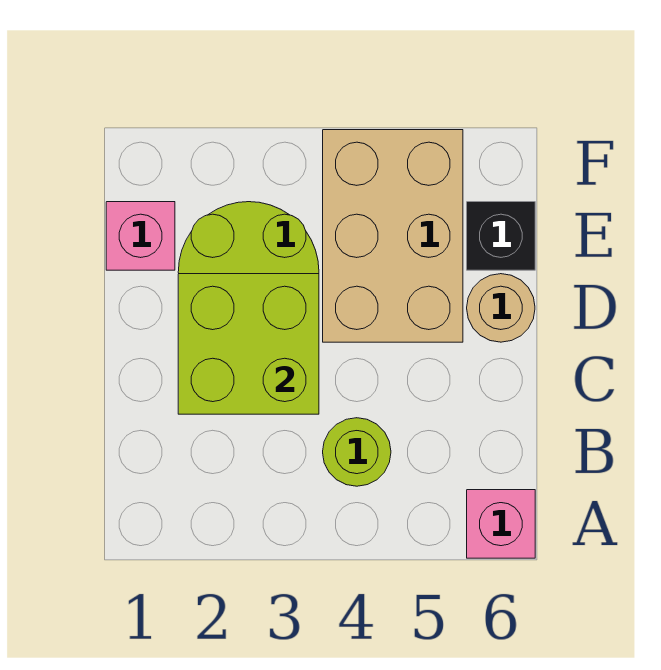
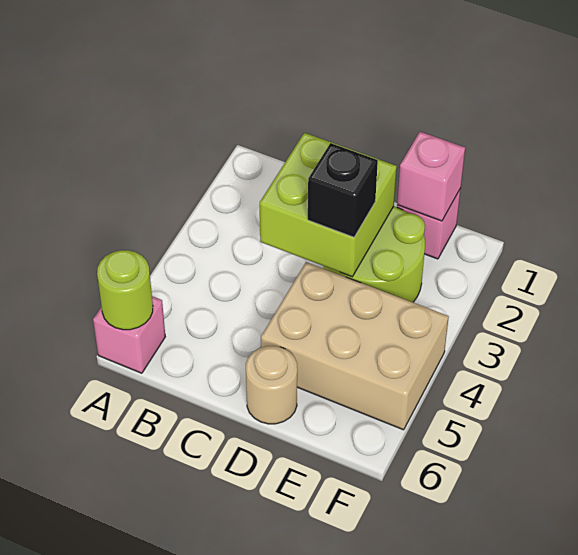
lime 1x1 round brick [323,418,391,486] -> lime 1x1 round brick moved to [97,250,153,330]
none -> pink 1x1 brick [397,132,465,221]
black 1x1 brick [467,202,535,270] -> black 1x1 brick moved to [308,143,378,237]

